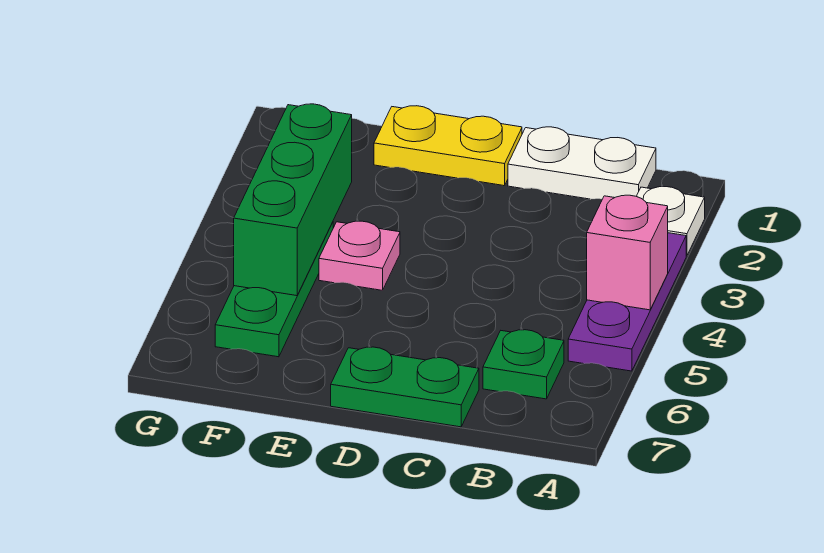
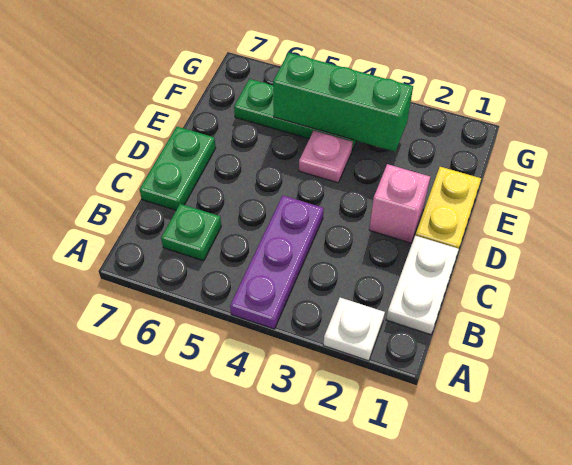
purple 1x3 plate [568,233,686,371] -> purple 1x3 plate turned to [230,196,324,329]
pink 1x1 brick [587,195,668,310] -> pink 1x1 brick moved to [369,164,430,243]

